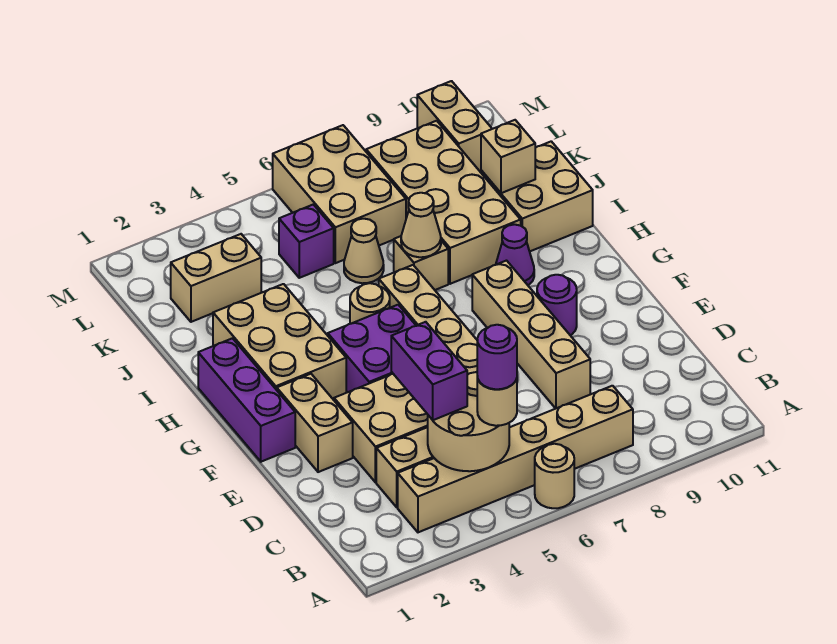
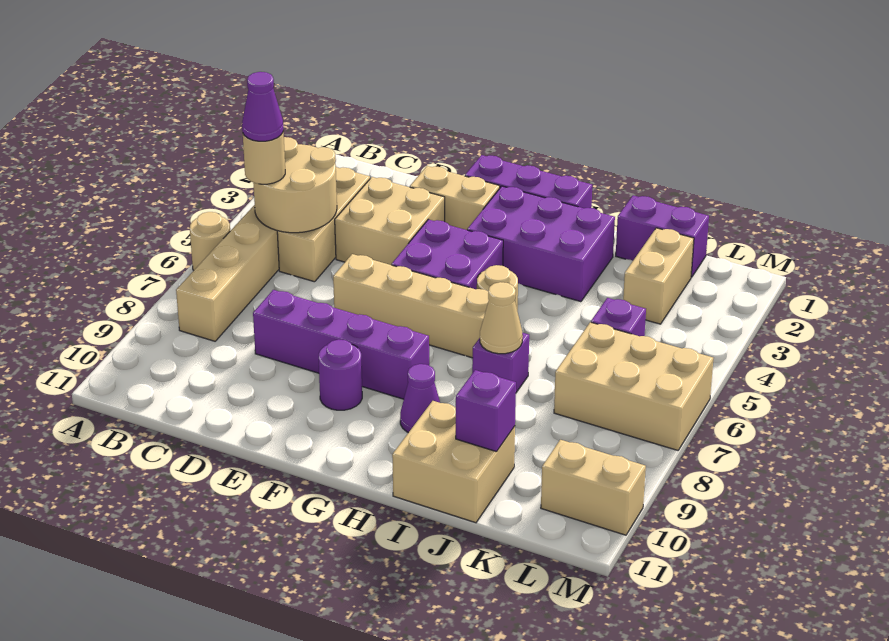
purple 1x1 round brick [477,325,517,389] -> purple 1x1 cone [242,72,283,141]
purple 1x2 brick [391,322,467,420] -> purple 1x2 brick moved to [616,195,709,277]
tan 1x4 brick [472,261,590,408] -> purple 1x4 brick [253,290,429,399]
tan 2x3 brick [213,284,346,399] -> purple 2x3 brick [467,186,615,302]
tan 1x1 brick [394,236,448,290] -> purple 1x1 brick [472,333,529,392]
tan 2x4 brick [366,121,521,284] -> none
tan 1x1 cone [344,219,384,283] -> none
tan 1x1 brick [481,120,535,193] -> purple 1x1 brick [456,370,516,452]

